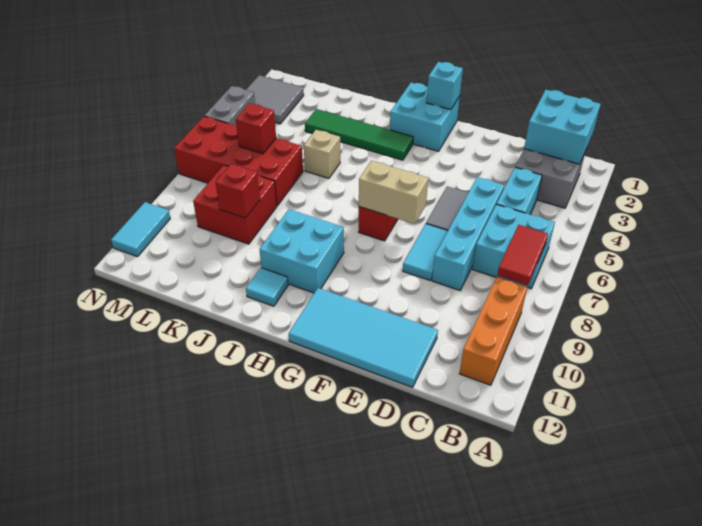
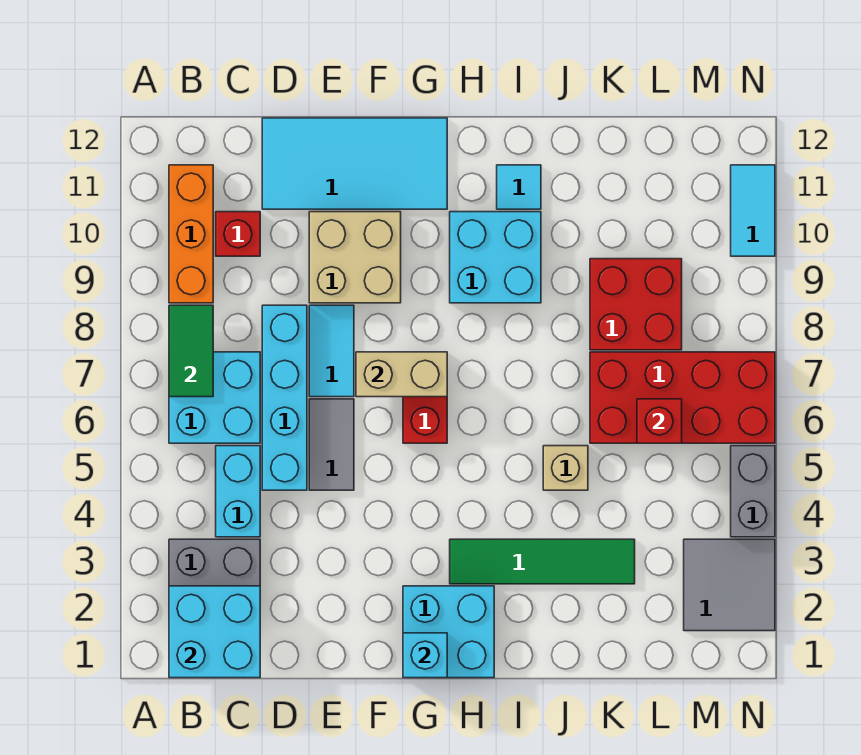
red 1x2 tile [497,225,548,285] -> green 1x2 tile [169,305,213,397]
none -> tan 2x2 brick [309,212,401,303]
red 1x1 brick [216,164,260,218] -> red 1x1 brick moved to [216,212,260,256]

